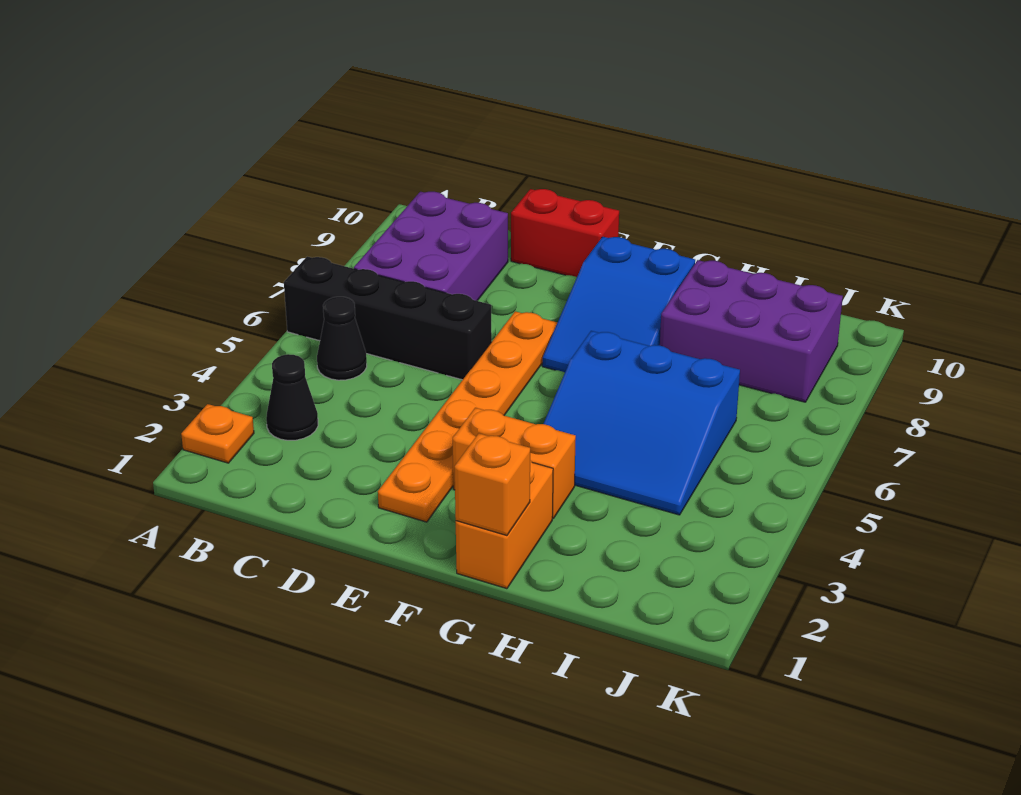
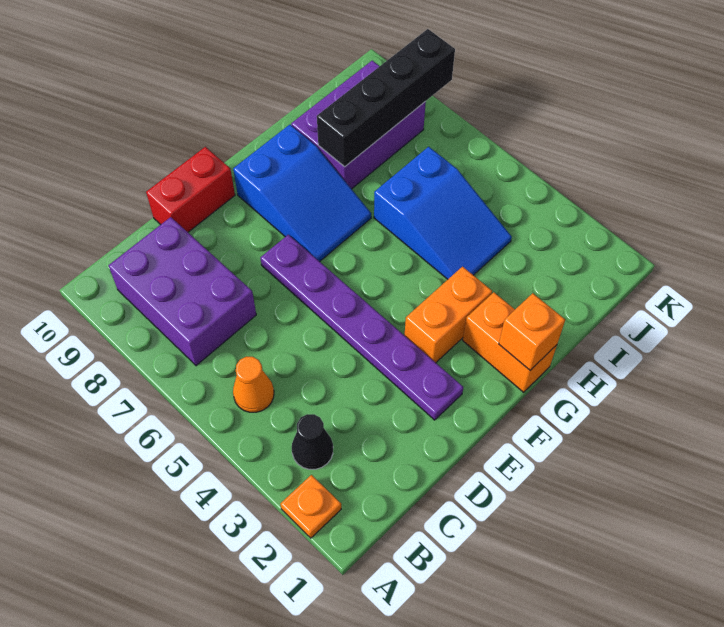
black 1x4 brick [284,257,492,380] -> black 1x4 brick moved to [317,29,455,167]
black 1x1 cone [317,297,367,380] -> orange 1x1 cone [233,357,274,412]
orange 1x6 plate [378,311,557,522] -> purple 1x6 plate [261,235,463,420]
blue 3x3 slope [543,331,740,515] -> blue 2x3 slope [374,147,512,279]

